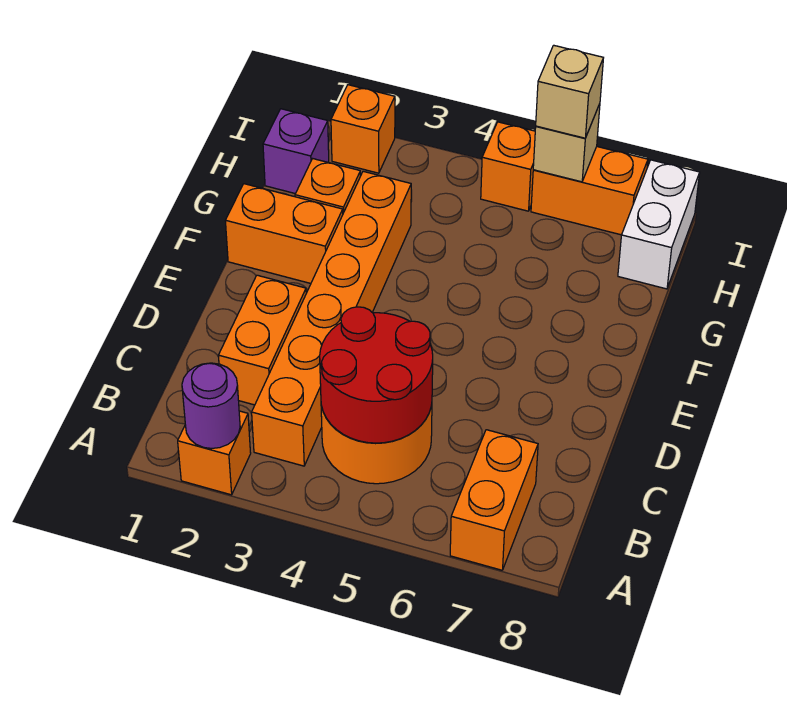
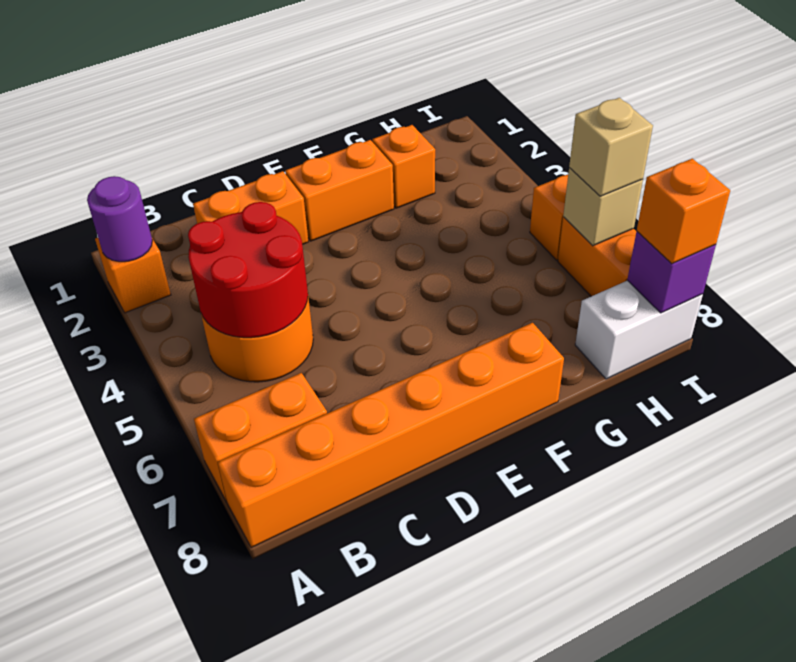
orange 1x6 brick [252,171,411,466] -> orange 1x6 brick moved to [218,323,564,548]
orange 1x2 brick [225,184,343,283] -> orange 1x2 brick turned to [285,140,394,241]
purple 1x1 brick [263,109,329,194] -> purple 1x1 brick moved to [627,231,716,313]
orange 1x1 brick [331,85,395,173] -> orange 1x1 brick moved to [637,159,730,264]

